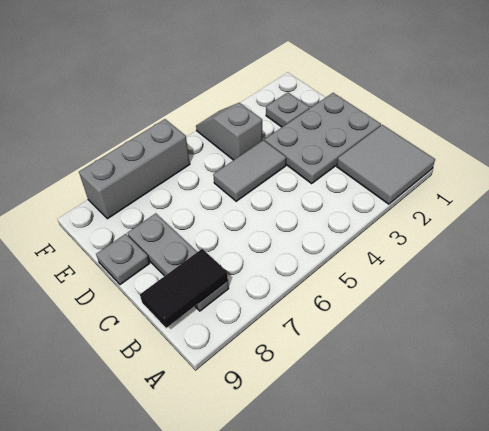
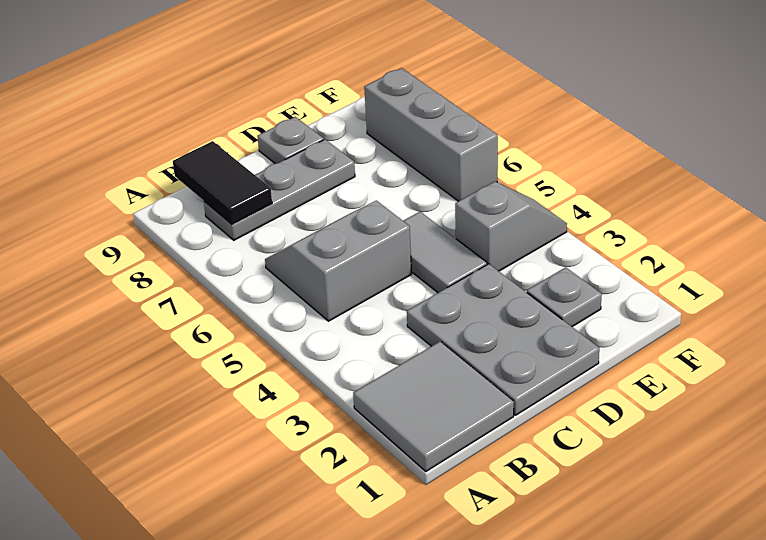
none -> grey 2x2 slope [265,201,412,321]

